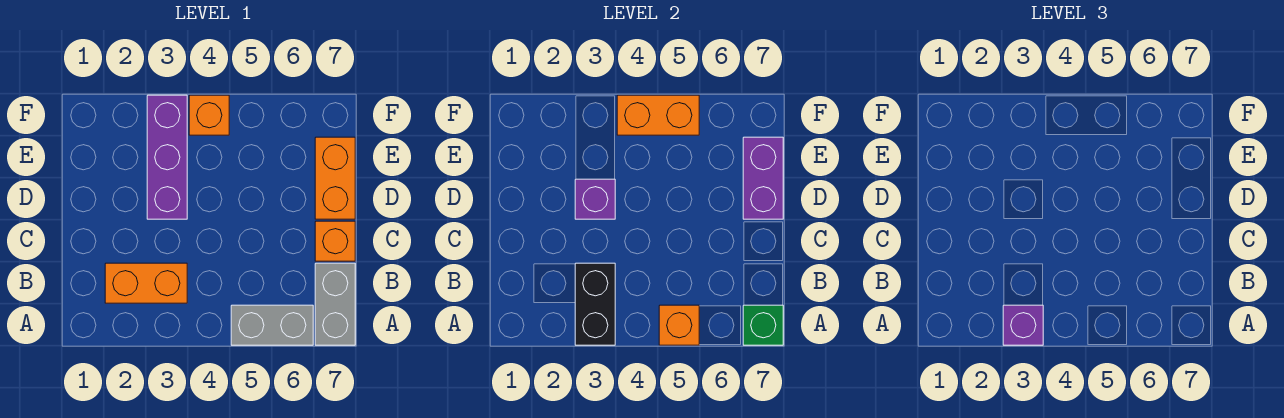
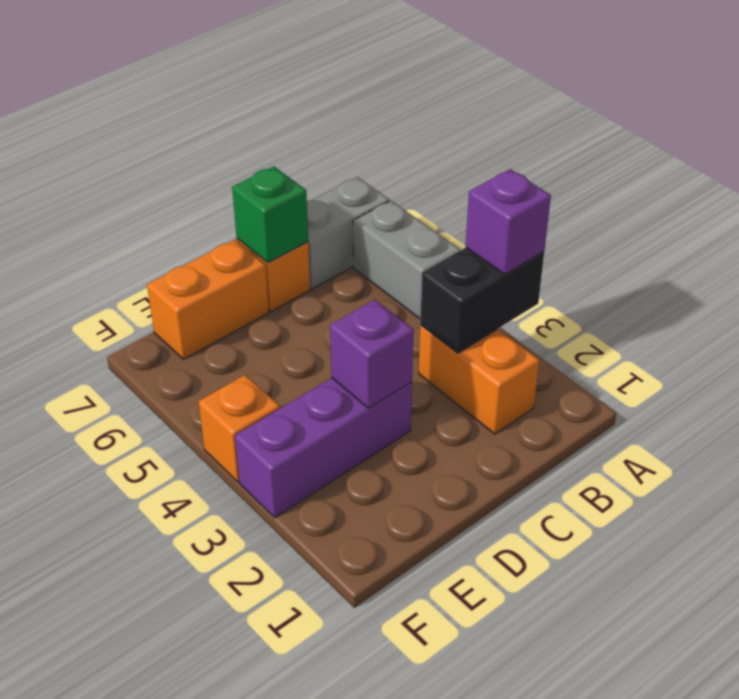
orange 1x1 brick [659,305,699,345] -> none
green 1x1 brick [743,305,783,345] -> green 1x1 brick moved to [232,166,308,263]
purple 1x2 brick [743,137,783,219] -> none
orange 1x2 brick [617,95,699,135] -> none

